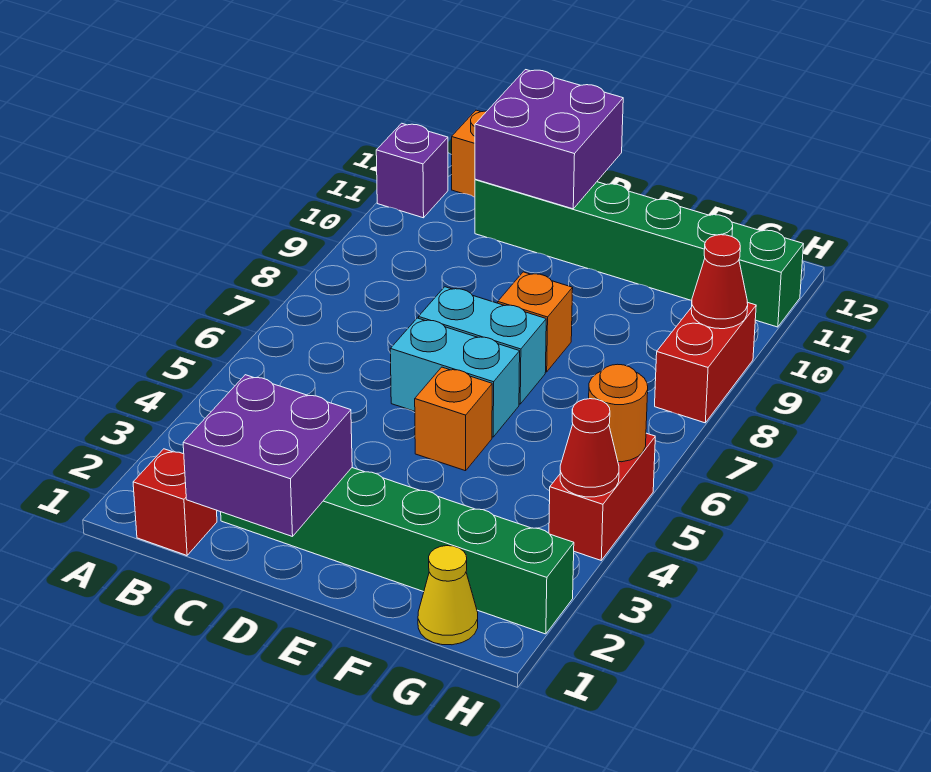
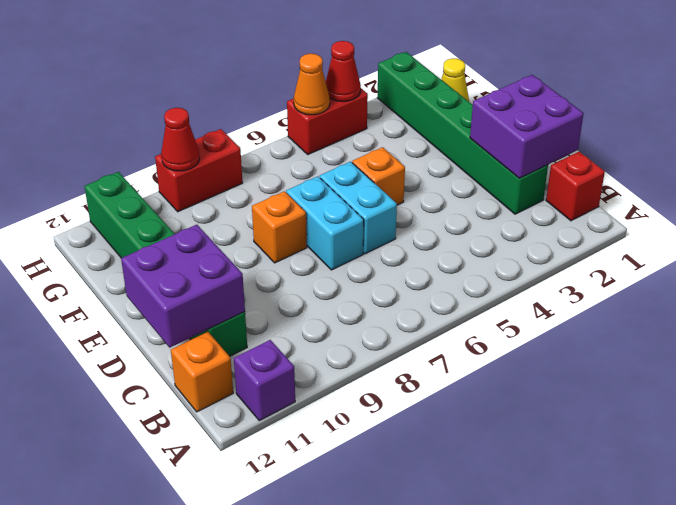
orange 1x1 round brick [589,364,648,462] -> orange 1x1 cone [294,54,330,115]

